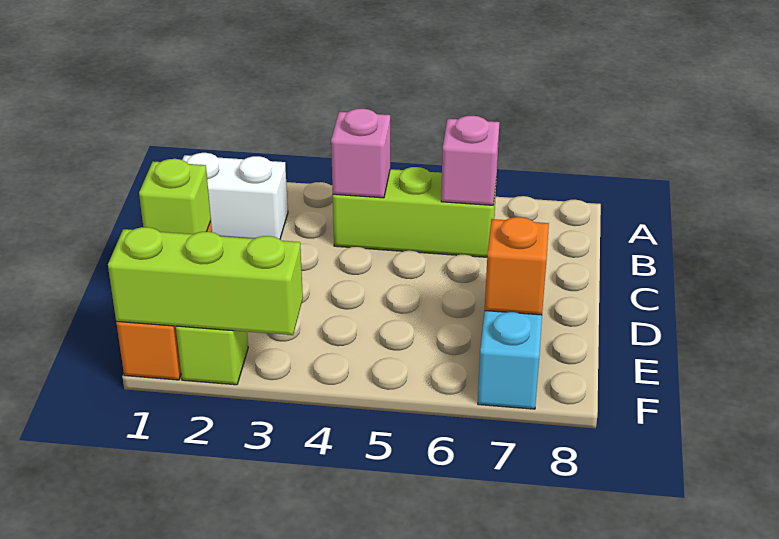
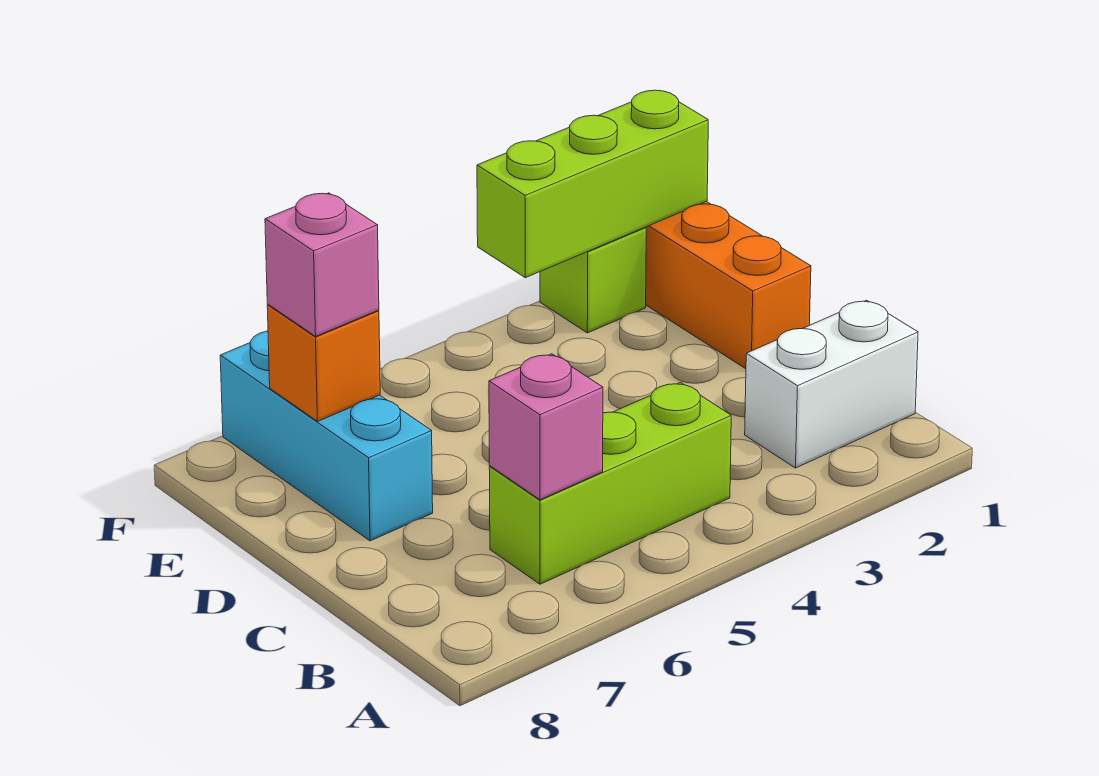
pink 1x1 brick [331,108,390,198] -> pink 1x1 brick moved to [265,193,379,336]
lime 1x1 brick [139,159,211,234] -> none

